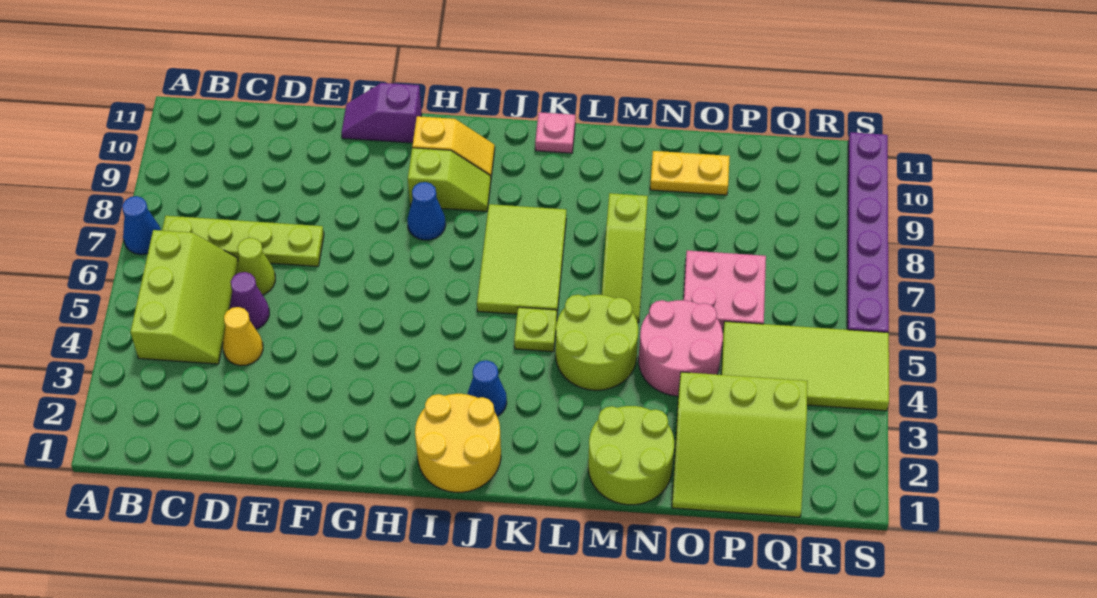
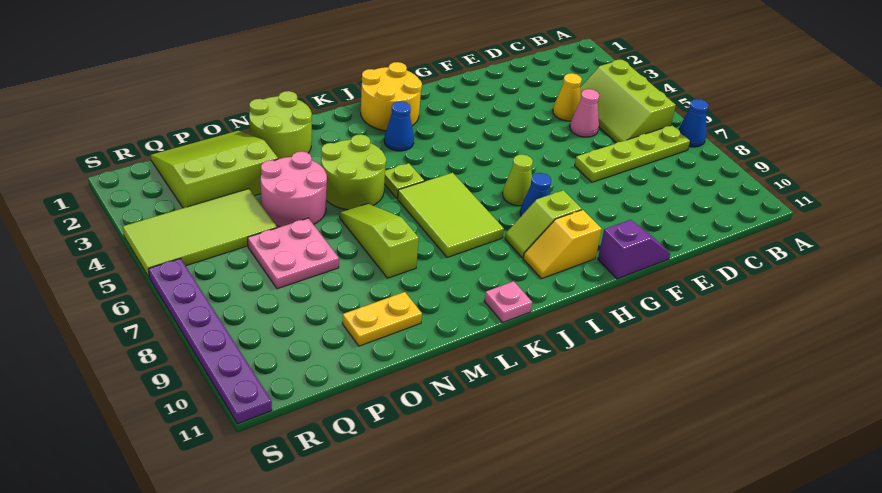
purple 1x1 cone [230,272,269,329] -> pink 1x1 cone [570,89,599,137]
lime 1x1 cone [236,238,275,295] -> lime 1x1 cone moved to [503,155,533,206]

